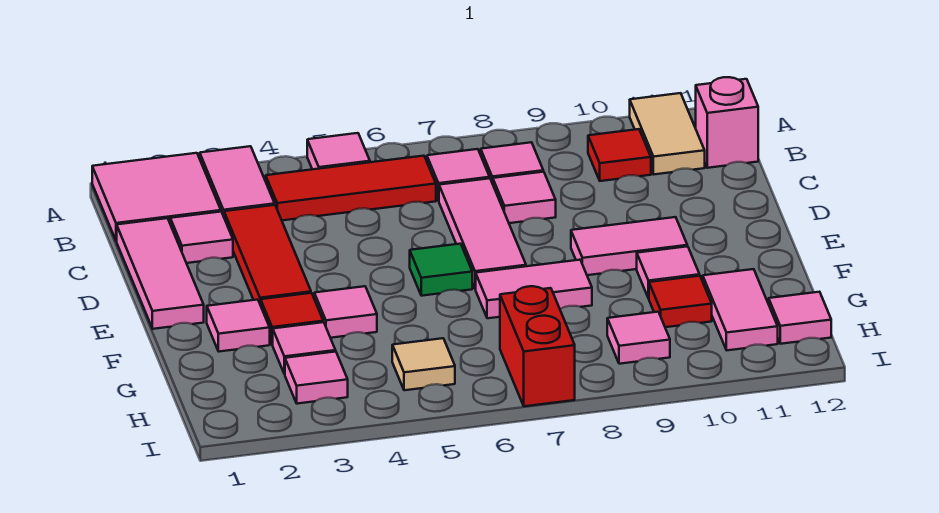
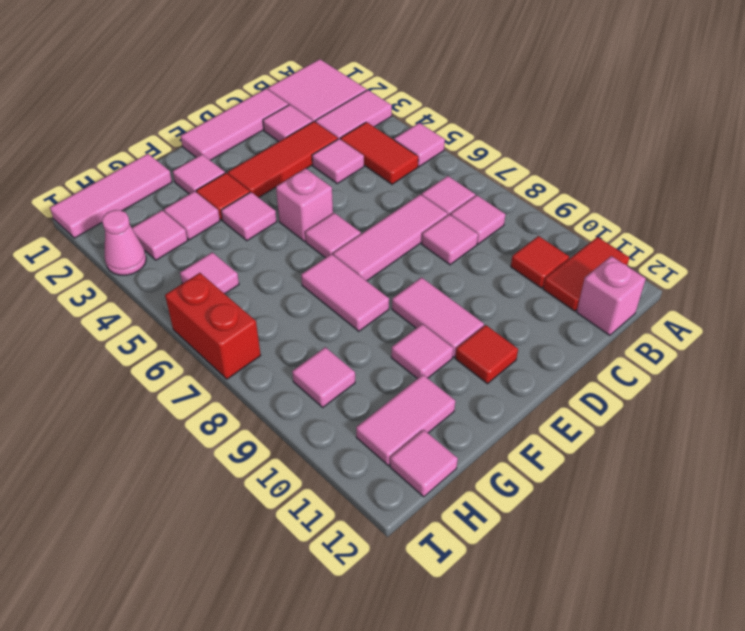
tan 1x2 tile [630,93,705,174] -> red 1x2 tile [543,237,629,311]
red 1x3 tile [266,156,436,220] -> red 1x2 tile [340,122,418,184]
none -> pink 1x1 tile [312,139,364,184]
none -> pink 1x1 brick [276,168,333,241]
green 1x1 tile [410,244,472,296] -> pink 1x1 tile [305,213,361,258]
none -> pink 1x3 tile [50,154,172,238]
red 1x1 tile [649,276,712,327] -> red 1x1 tile moved to [455,325,518,384]
tan 1x1 tile [392,338,455,390] -> pink 1x1 tile [180,252,239,294]
red 1x2 brick [500,286,575,406] -> red 1x2 brick turned to [165,273,261,379]
none -> pink 1x1 cone [102,210,146,275]

